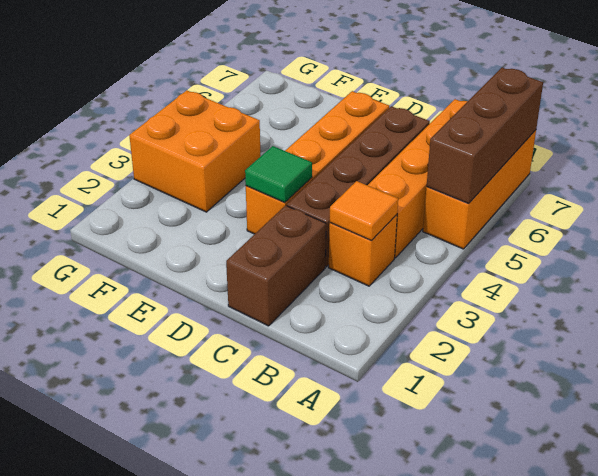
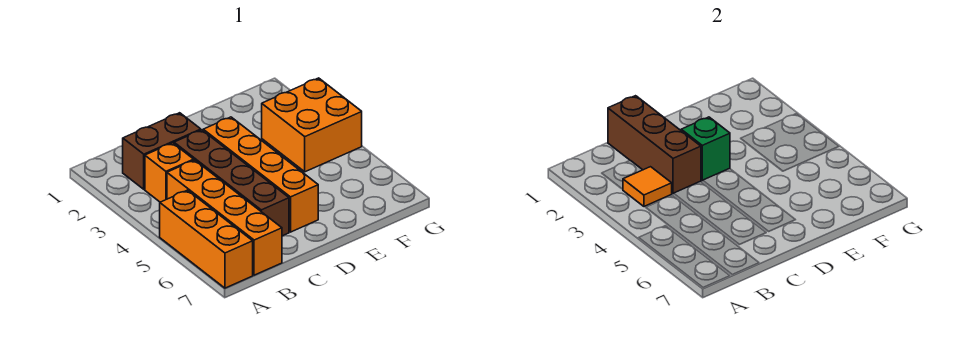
brown 1x3 brick [427,68,543,204] -> brown 1x3 brick moved to [608,96,701,194]
brown 1x2 brick [226,205,326,326] -> brown 1x2 brick turned to [123,113,201,189]
green 1x1 tile [245,146,312,203] -> green 1x1 brick [681,117,730,181]

